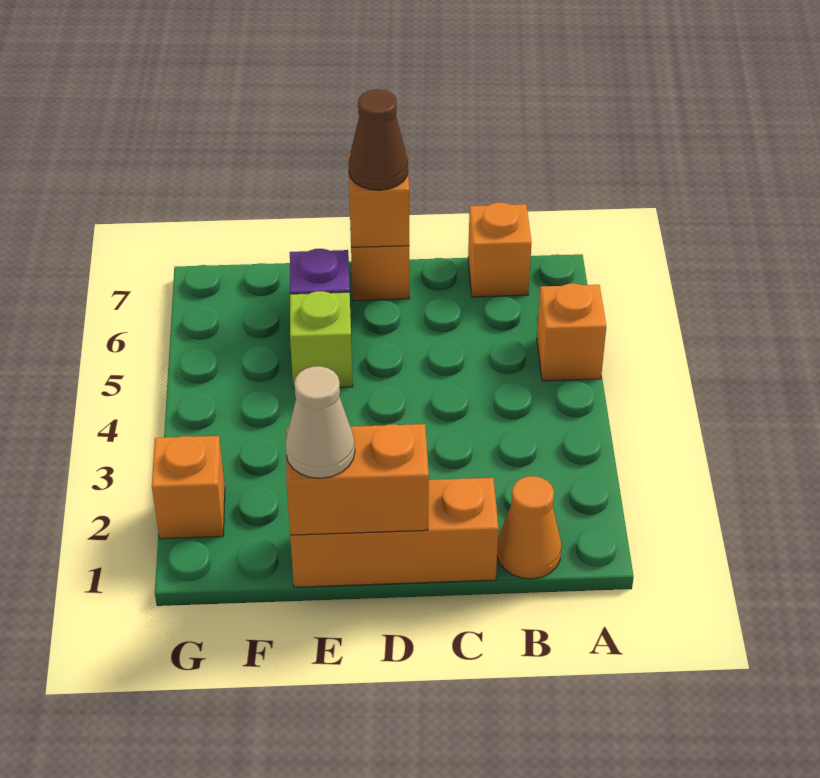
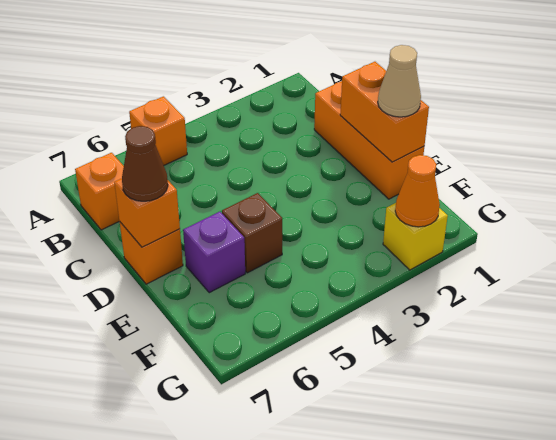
orange 1x1 cone [497,476,561,579] -> orange 1x1 cone moved to [395,155,440,227]
lime 1x1 brick [290,291,353,389] -> brown 1x1 brick [222,193,282,273]
orange 1x1 brick [152,436,225,539] -> yellow 1x1 brick [383,203,448,270]

